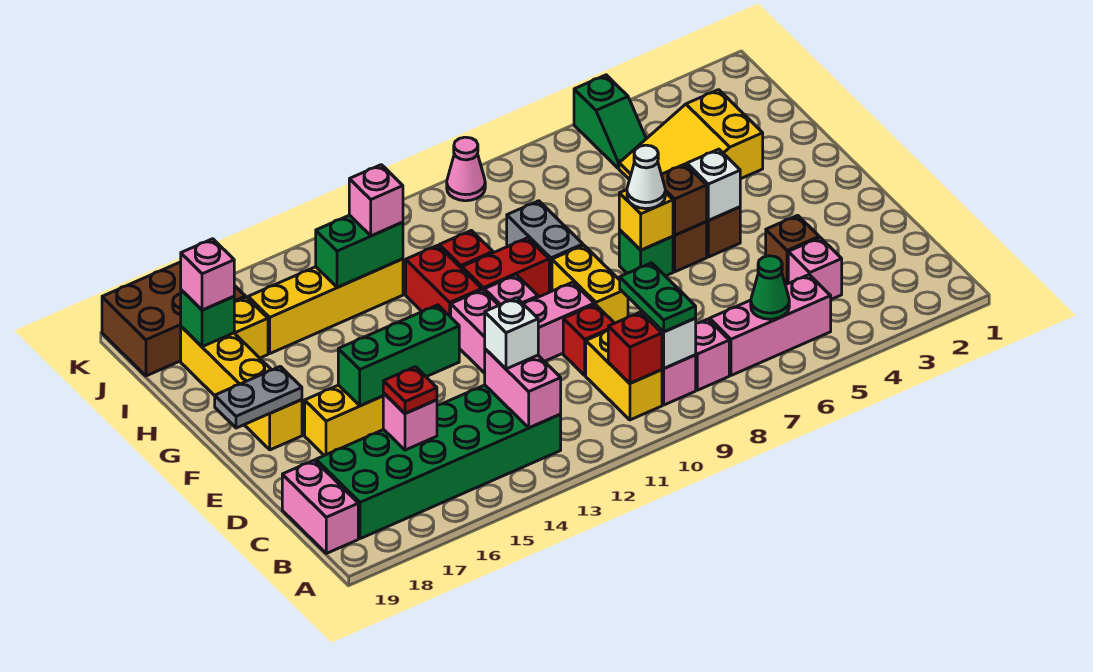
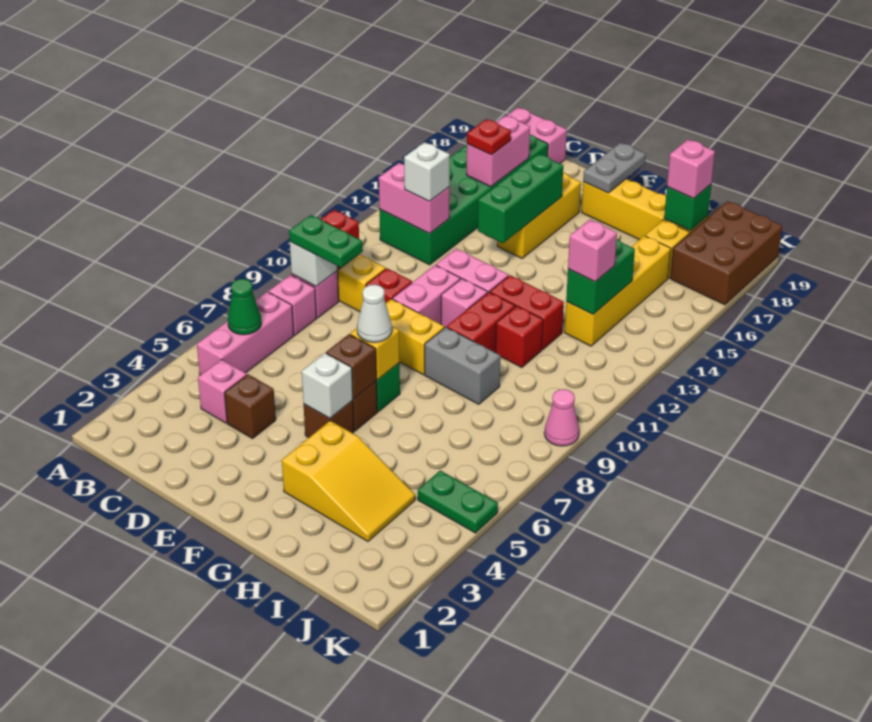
pink 1x1 brick [383,393,437,450] -> pink 1x2 brick [467,115,530,187]
yellow 2x3 slope [619,90,763,180] -> yellow 2x3 slope turned to [282,421,415,541]
green 1x2 slope [574,75,646,168] -> green 1x2 plate [418,471,498,533]

